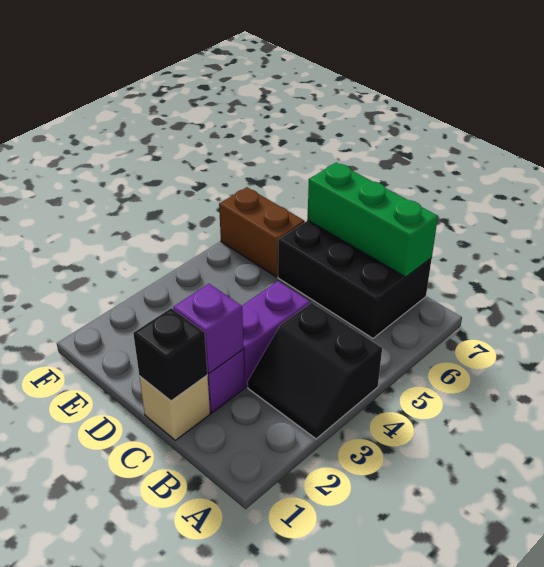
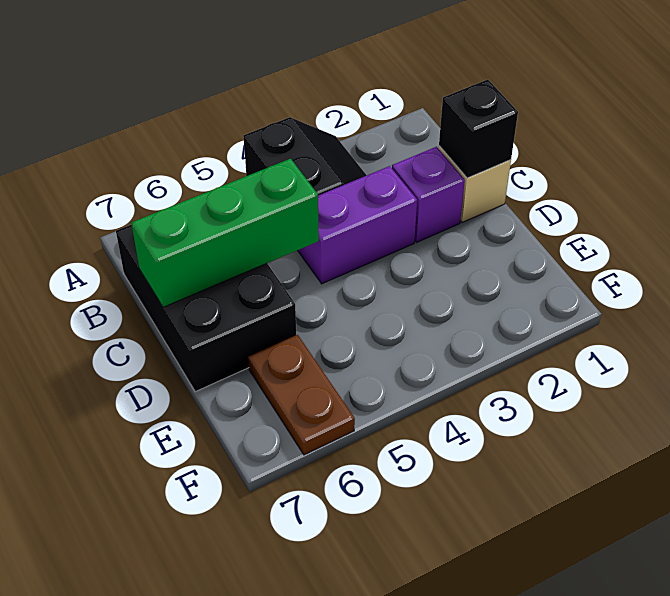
green 1x3 brick [307,162,438,277] -> green 1x3 brick turned to [131,159,319,307]
purple 1x1 brick [173,284,244,373] -> none
brown 1x2 brick [219,187,305,277] -> brown 1x2 plate [248,335,355,455]

